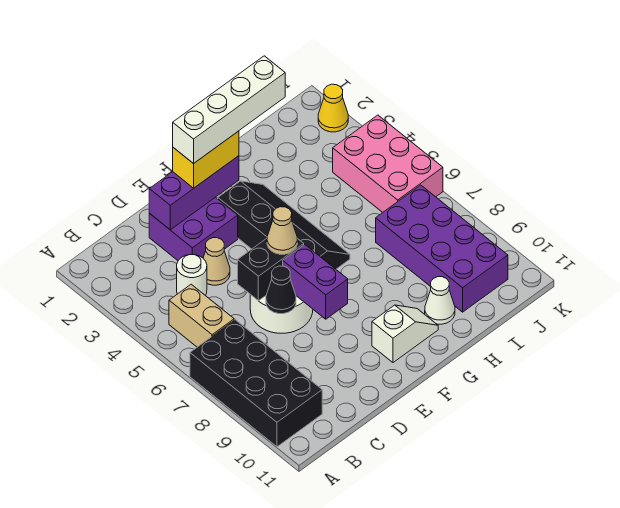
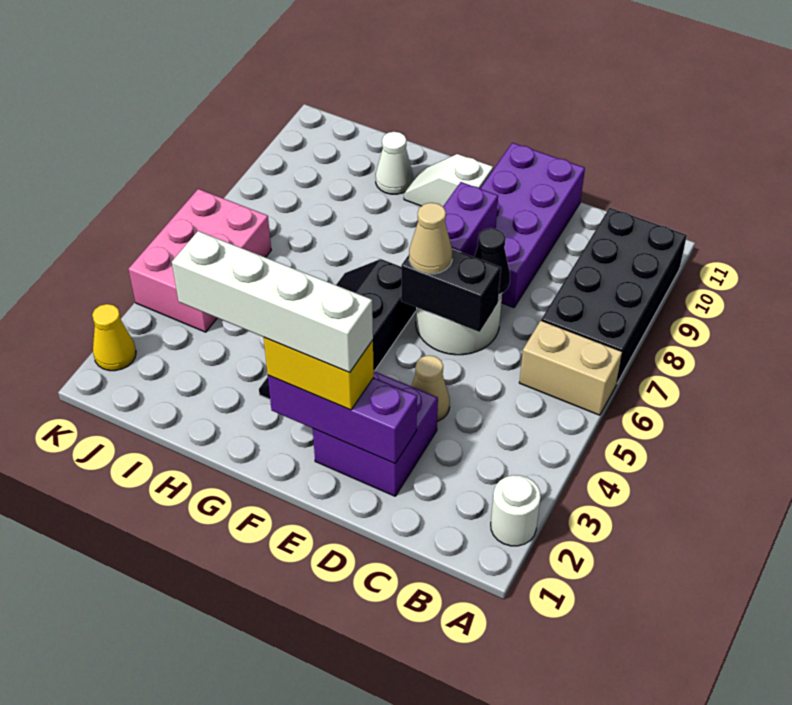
tan 1x2 brick [169,284,234,347] -> tan 1x2 brick turned to [519,321,622,415]
white 1x1 round brick [177,255,207,295] -> white 1x1 round brick moved to [491,475,541,546]
purple 2x4 brick [376,185,508,312] -> purple 2x4 brick moved to [480,143,585,308]

